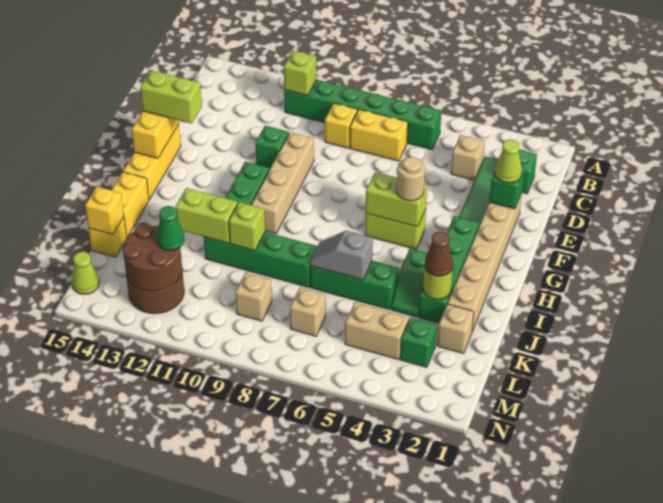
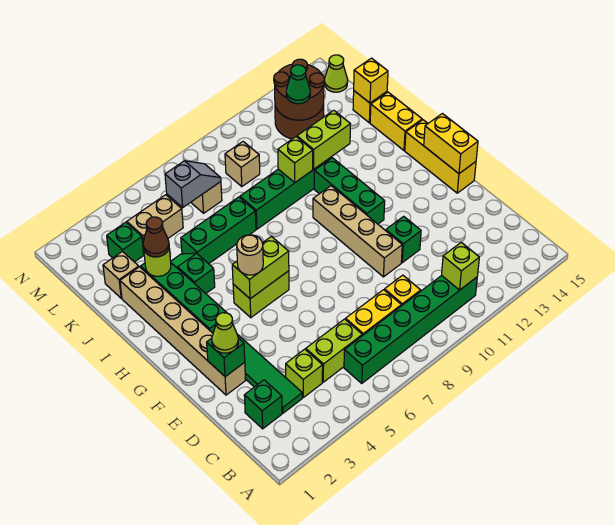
tan 1x1 brick [451,135,485,180] -> lime 1x1 brick [286,349,323,397]
lime 1x2 brick [140,71,202,123] -> lime 1x2 brick moved to [306,319,362,382]
grey 1x2 slope [310,231,373,280] -> grey 1x2 slope moved to [165,161,221,207]

